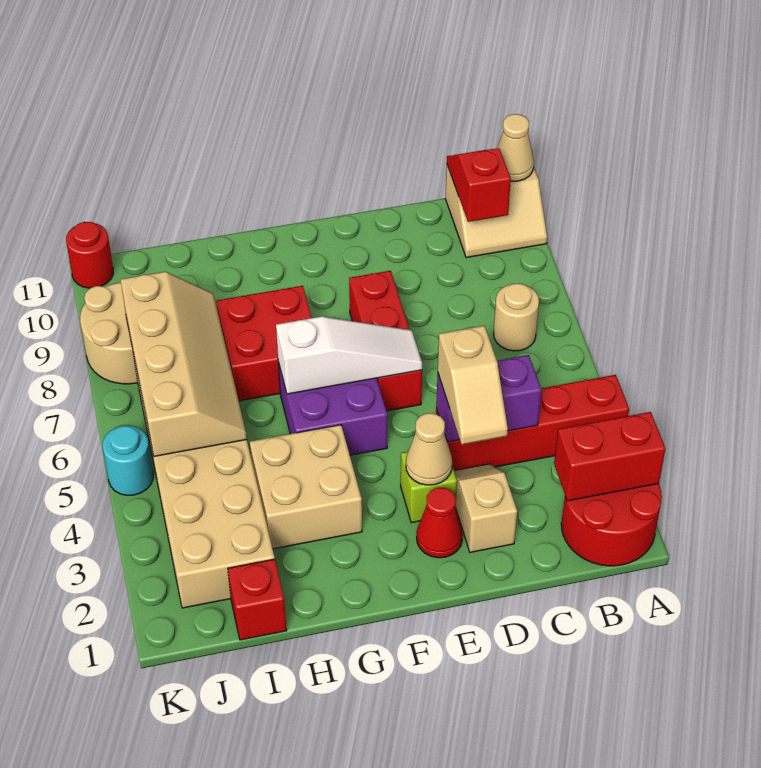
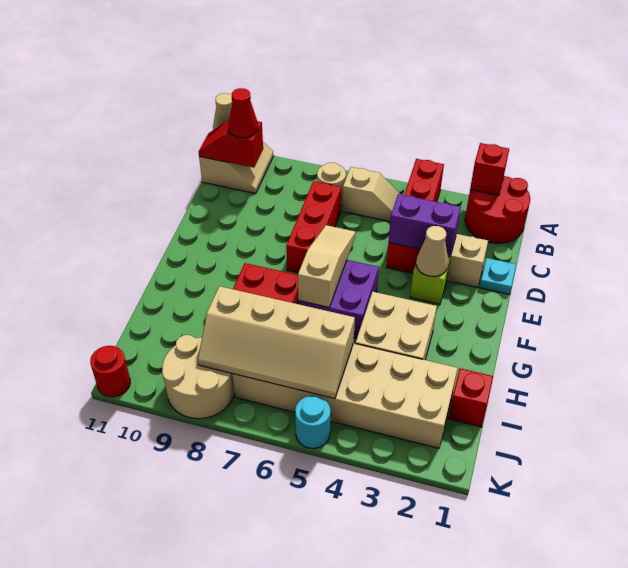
red 1x2 brick [554,412,665,501] -> red 1x1 brick [470,143,509,195]
purple 1x2 brick [436,355,541,442] -> purple 1x2 brick turned to [389,194,461,255]
none -> cyan 1x1 plate [480,258,516,294]
tan 1x2 slope [438,326,508,445] -> tan 1x2 slope moved to [342,167,400,222]
red 1x1 cone [417,488,463,558] -> red 1x1 cone moved to [228,88,258,138]
red 1x3 brick [349,271,422,411] -> red 1x3 brick turned to [286,181,341,273]
white 1x3 slope [276,317,422,394] -> tan 1x3 slope [298,225,356,307]
tan 2x4 slope [120,272,247,456] -> tan 2x4 slope turned to [198,286,355,399]

